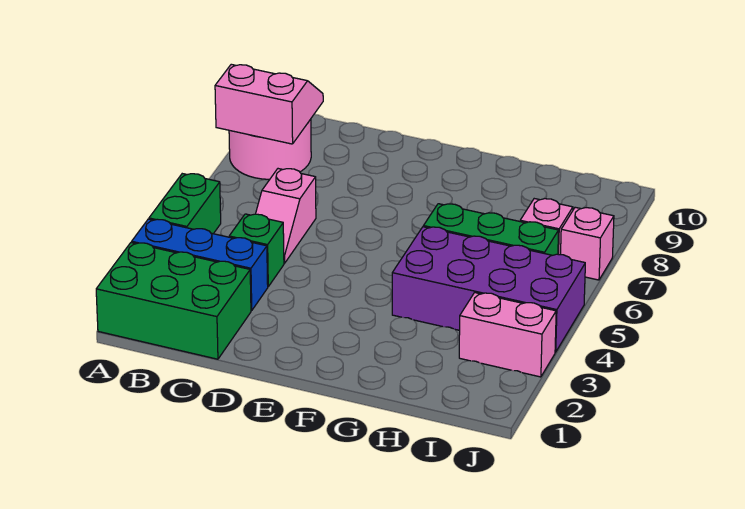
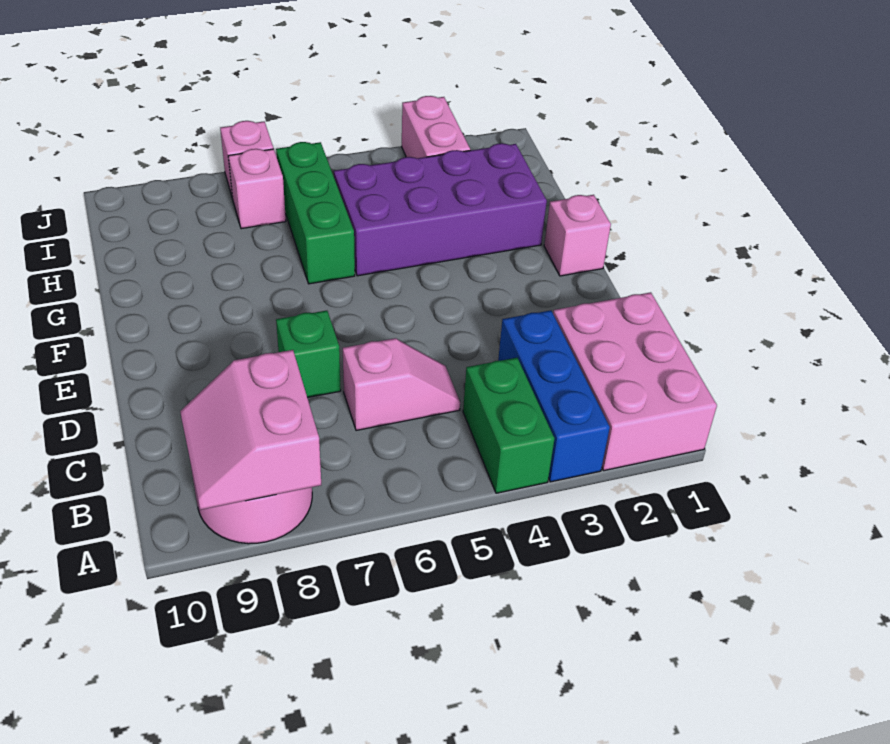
green 2x3 brick [96,243,251,359] -> pink 2x3 brick [553,292,717,471]
green 1x2 brick [149,174,221,234] -> green 1x2 brick turned to [463,358,555,493]
green 1x1 brick [229,214,284,287] -> green 1x1 brick moved to [276,311,341,398]
none -> pink 1x1 brick [544,195,611,276]
purple 2x4 brick [392,227,585,352] -> purple 2x4 brick turned to [334,143,547,276]

